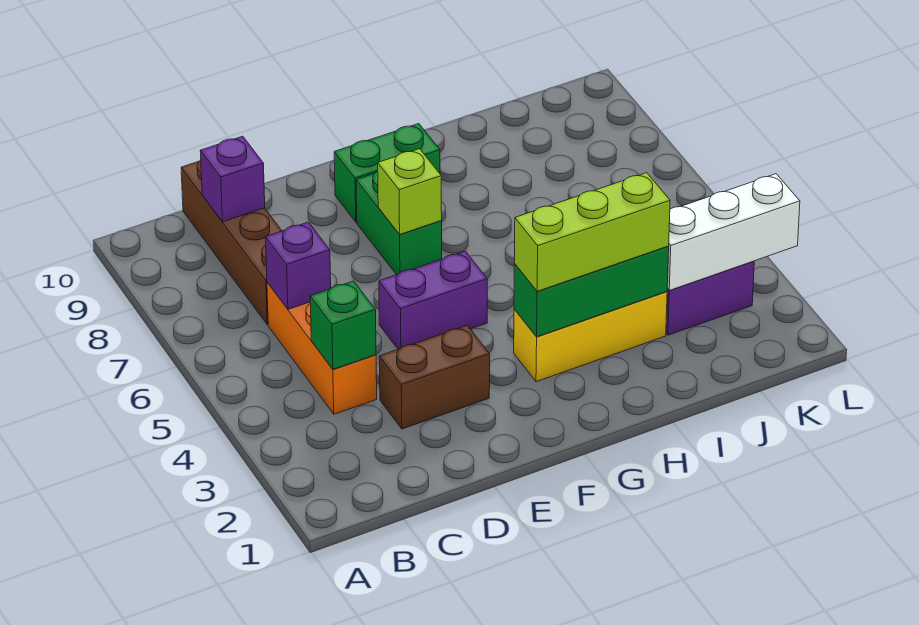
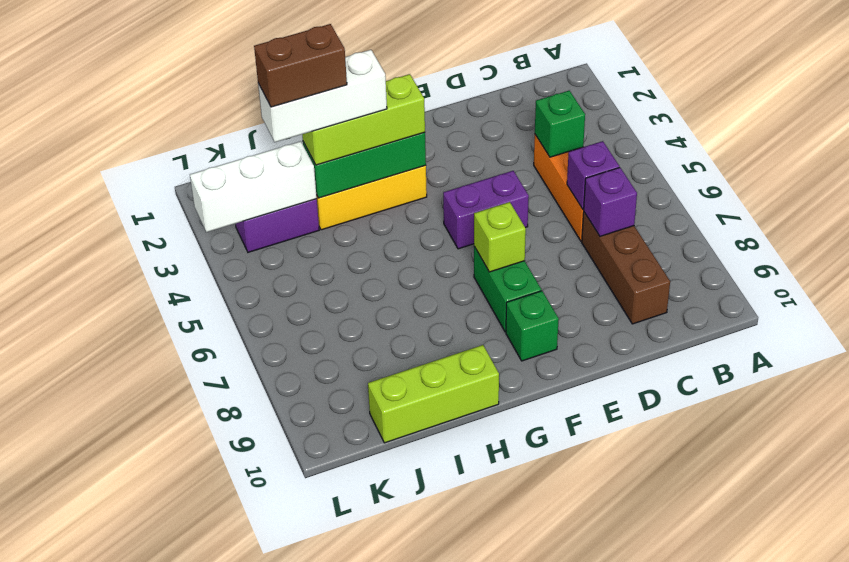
brown 1x4 brick [181,160,282,325] -> brown 1x3 brick [582,212,670,324]
purple 1x1 brick [200,136,265,222] -> purple 1x1 brick moved to [583,167,637,236]
brown 1x2 brick [379,326,490,429] -> brown 1x2 brick moved to [254,24,347,107]
green 1x2 brick [334,124,440,222] -> green 1x1 brick [506,291,559,361]
none -> white 1x3 brick [258,50,387,142]
none -> lime 1x3 brick [368,345,499,443]

